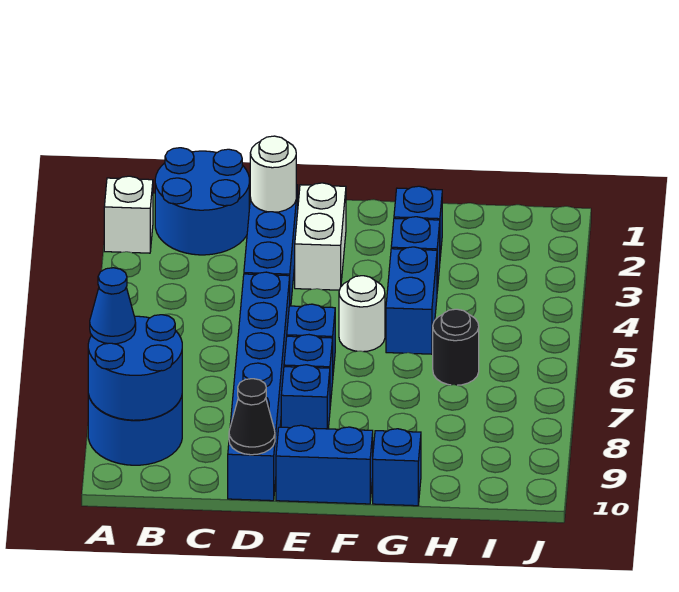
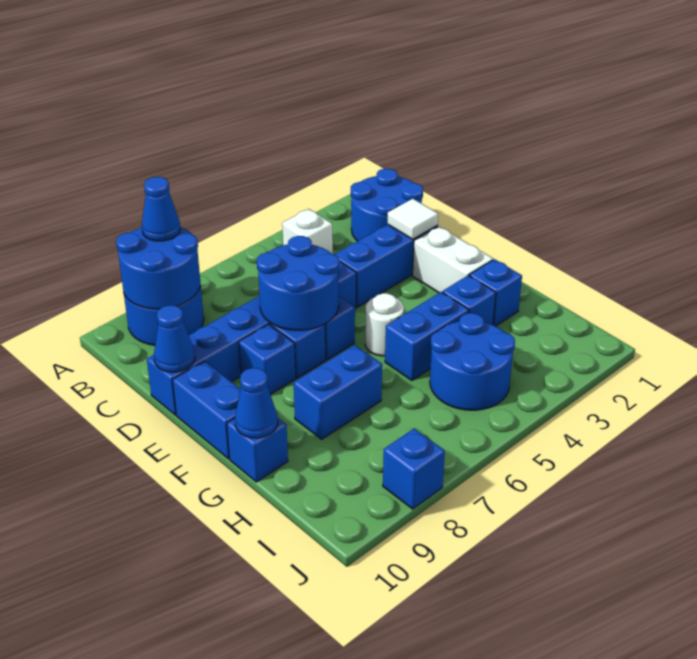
white 1x1 brick [104,176,153,253] -> white 1x1 brick moved to [282,209,333,254]
white 1x1 round brick [250,136,296,212] -> white 1x1 tile [388,199,438,239]
none -> blue 2x2 round brick [257,236,339,330]
black 1x1 cone [229,379,275,455] -> blue 1x1 cone [154,305,195,372]
white 1x2 brick [295,183,346,290] -> white 1x2 brick turned to [413,227,493,293]
none -> blue 1x2 brick [294,345,382,439]
none -> blue 1x1 cone [235,368,278,438]
none -> blue 2x2 round brick [430,313,515,410]
black 1x1 round brick [433,309,479,385] -> none
none -> blue 1x1 brick [383,429,445,509]

